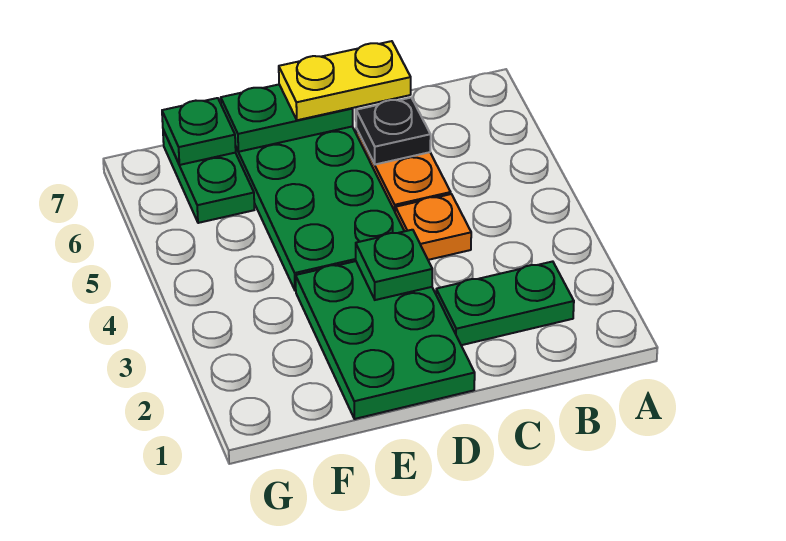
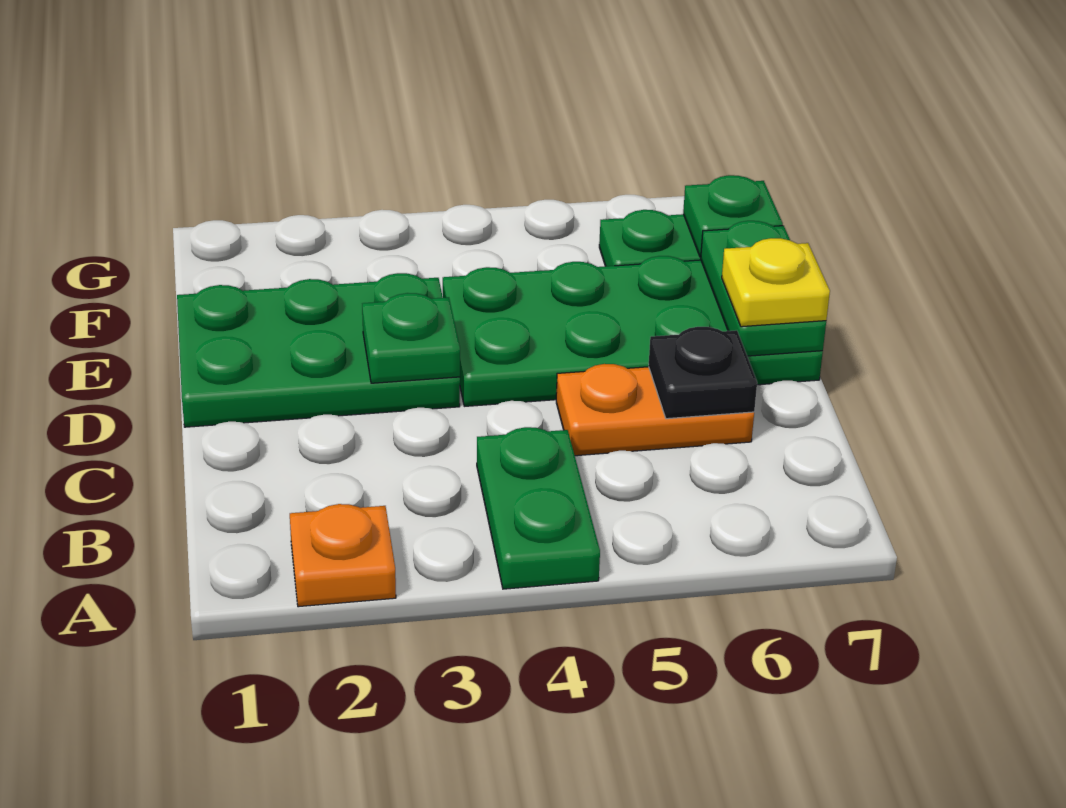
green 1x2 plate [436,261,574,345] -> green 1x2 plate moved to [477,427,600,589]
orange 1x1 plate [395,194,471,260] -> orange 1x1 plate moved to [290,504,396,607]
yellow 1x2 plate [279,41,411,120] -> yellow 1x1 plate [722,238,830,327]

